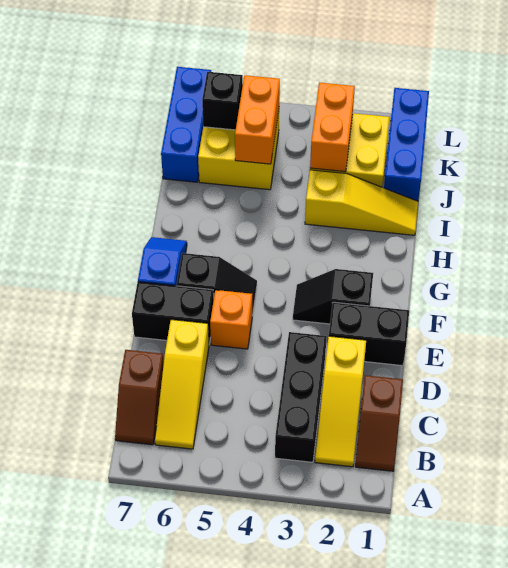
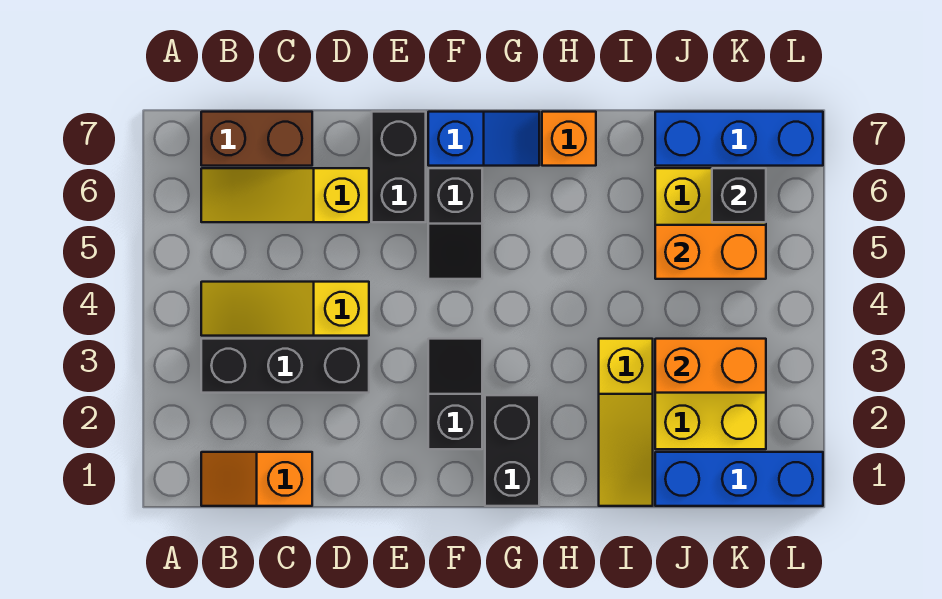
brown 1x2 slope [355,375,403,471] -> orange 1x2 slope [201,452,312,506]
yellow 1x3 slope [315,336,366,467] -> yellow 1x3 slope moved to [201,282,369,336]
brown 1x2 slope [115,350,164,445] -> brown 1x2 brick [201,112,312,166]
black 1x2 brick [329,302,409,366] -> black 1x2 brick moved to [485,395,539,506]
orange 1x1 brick [210,290,252,349] -> orange 1x1 brick moved to [542,112,596,166]

